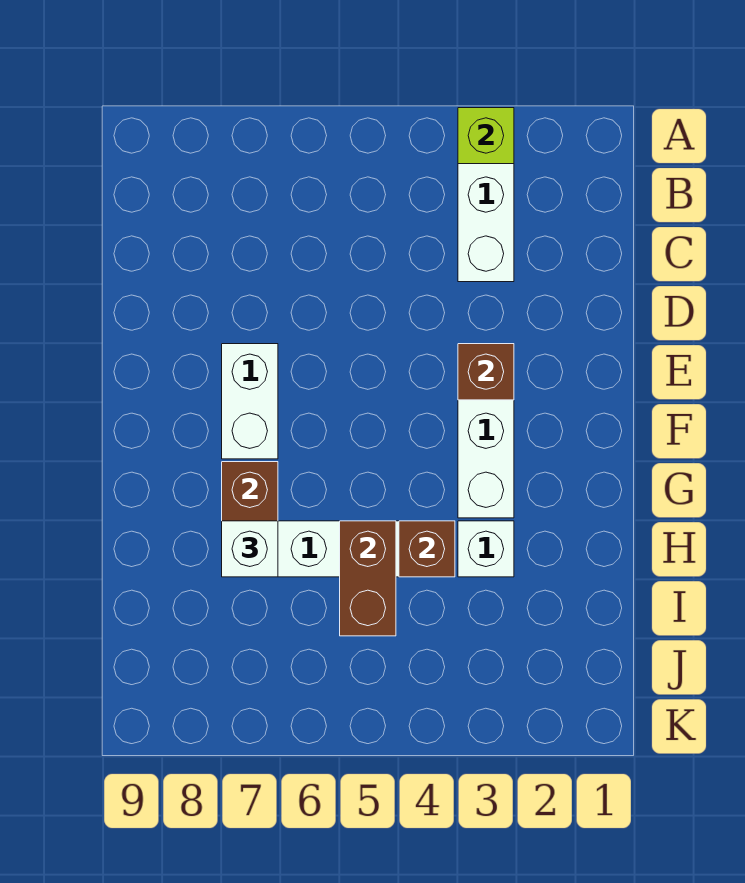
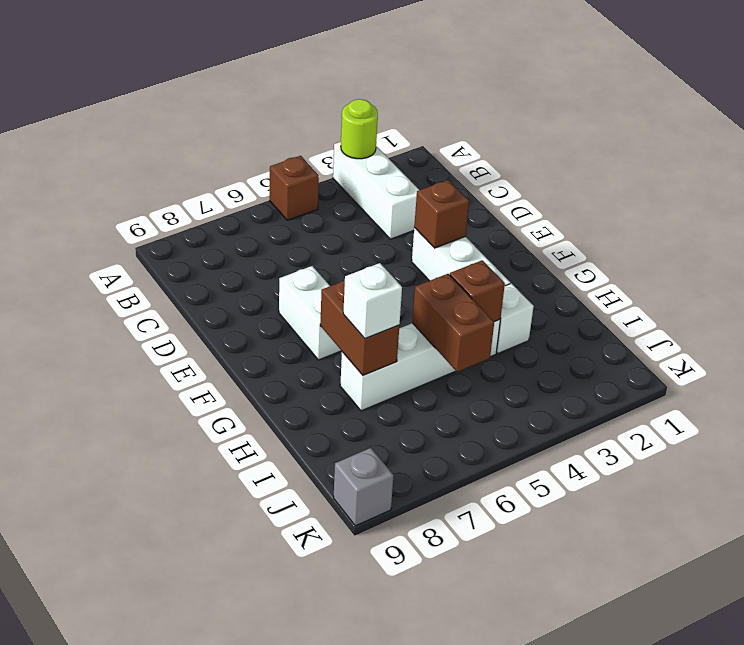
lime 1x1 brick [458,108,514,164] -> lime 1x1 round brick [341,99,378,159]
none -> brown 1x1 brick [270,156,319,220]
none -> grey 1x1 brick [334,448,393,526]

